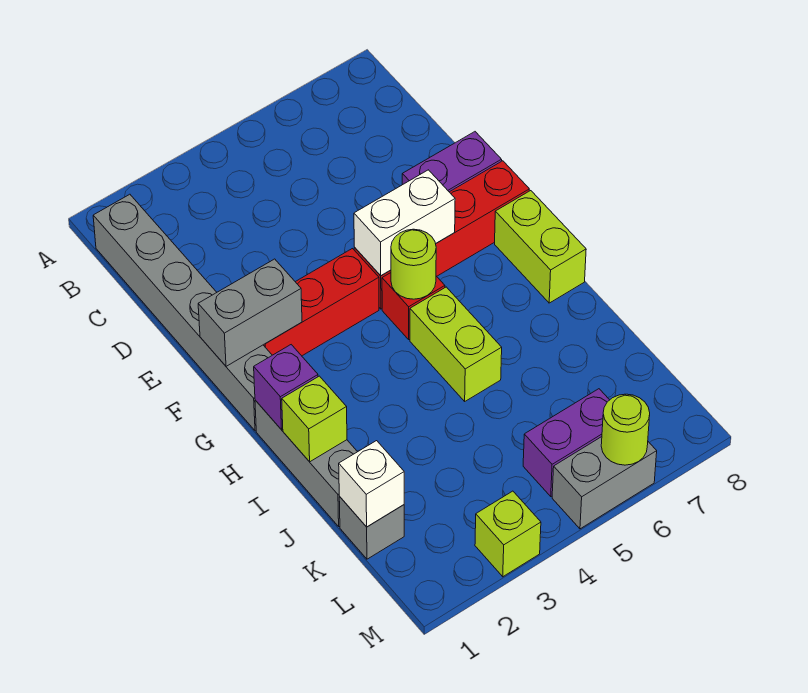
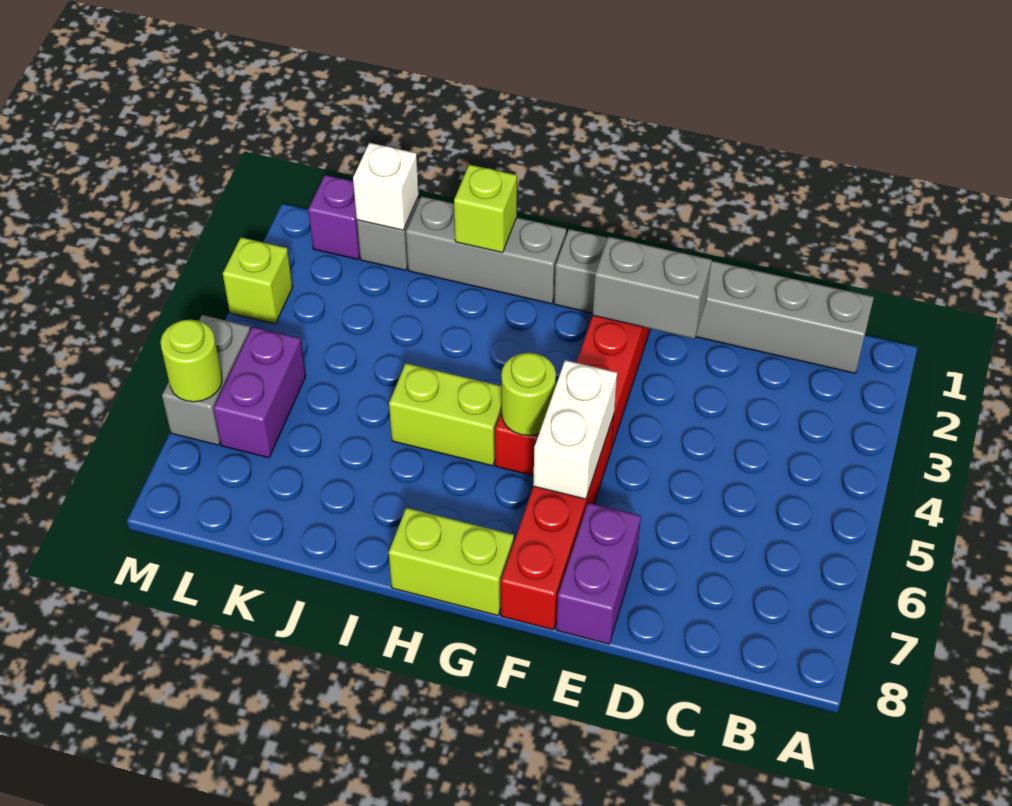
grey 1x2 brick [198,259,302,366] -> grey 1x2 brick turned to [593,237,712,339]
purple 1x1 brick [254,345,318,430] -> purple 1x1 brick moved to [308,175,360,259]

